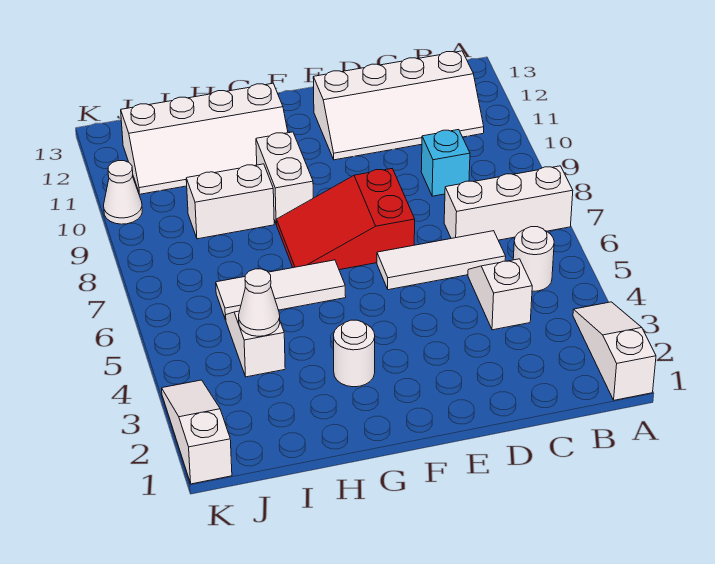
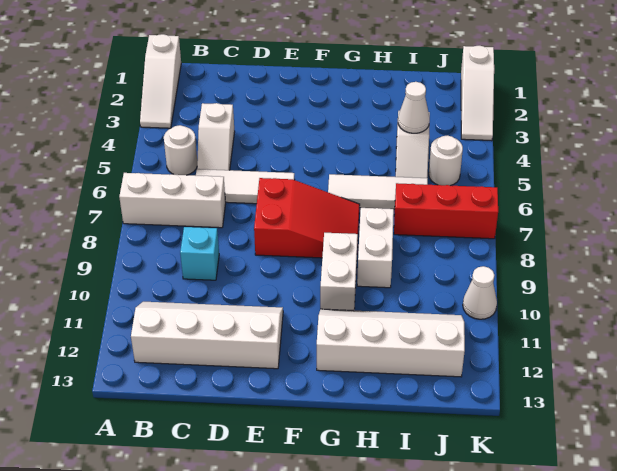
white 1x1 round brick [334,320,375,387] -> white 1x1 round brick moved to [429,135,463,186]
white 1x2 brick [186,164,274,239] -> white 1x2 brick turned to [357,208,394,288]
none -> red 1x3 brick [394,183,498,239]

